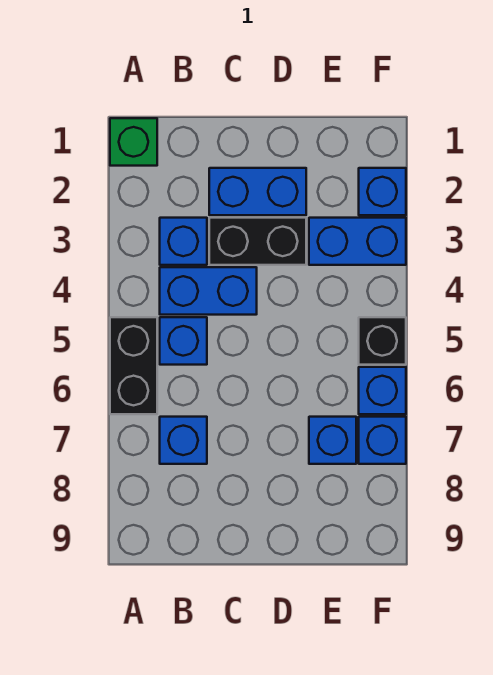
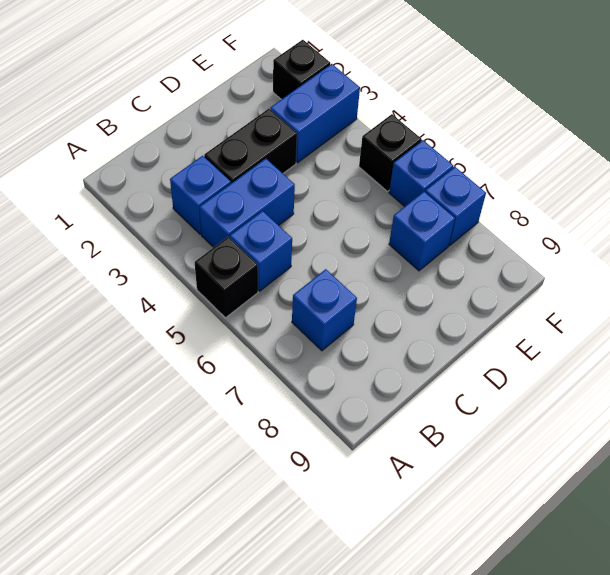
green 1x1 brick [110,118,157,166] -> none
black 1x2 brick [110,317,157,414] -> black 1x1 brick [195,237,258,318]
blue 1x2 brick [209,168,306,215] -> none
blue 1x1 brick [359,168,406,215] -> black 1x1 brick [273,40,330,99]

